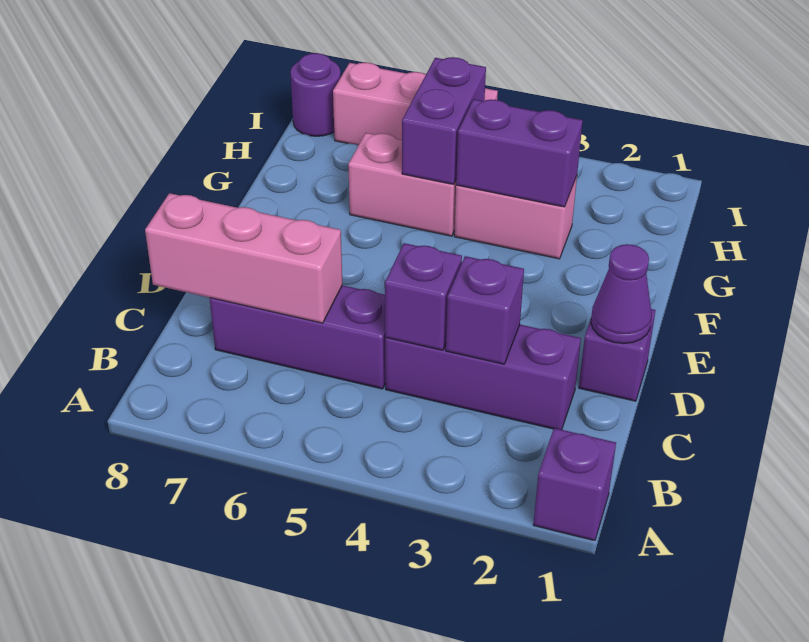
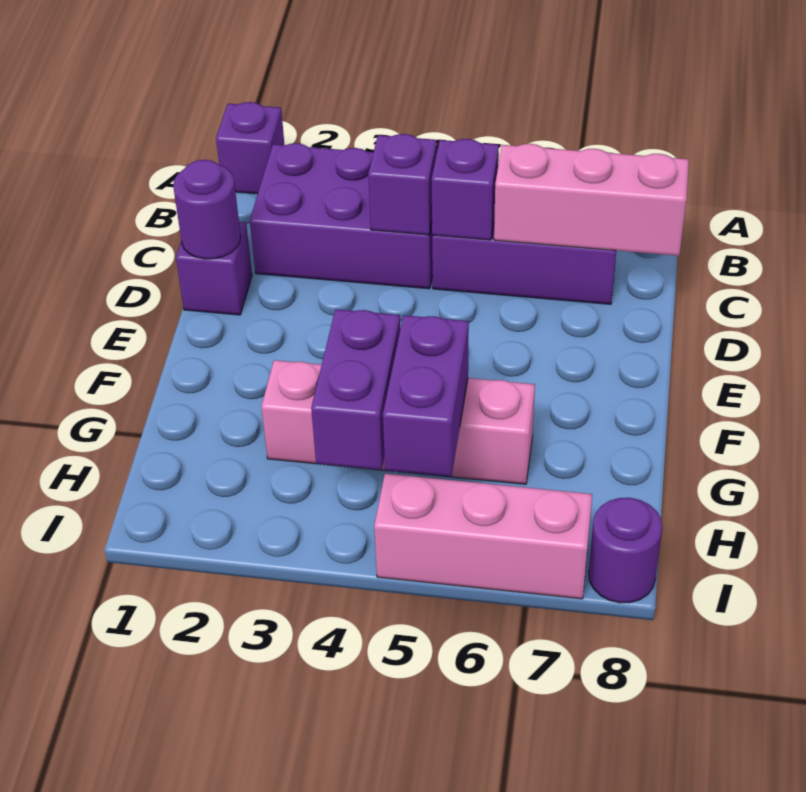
purple 1x3 brick [385,325,581,430] -> purple 2x3 brick [250,143,433,289]
purple 1x1 brick [446,256,524,364] -> purple 1x1 brick moved to [432,139,499,240]
purple 1x1 cone [591,244,652,344] -> purple 1x1 round brick [173,160,241,259]
purple 1x2 brick [456,99,583,207] -> purple 1x2 brick turned to [311,309,400,470]

